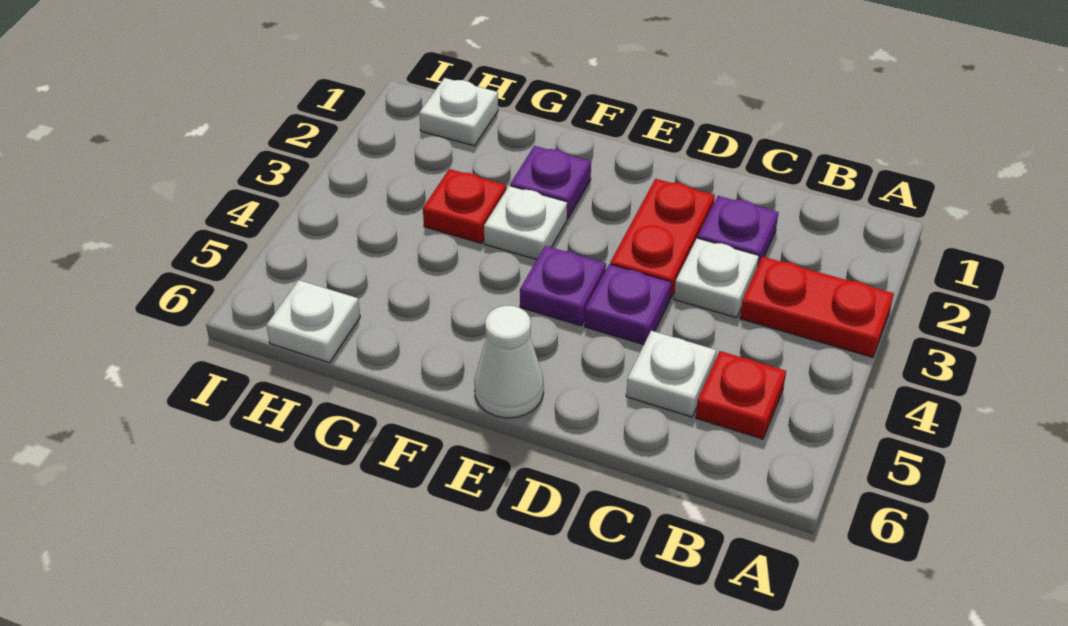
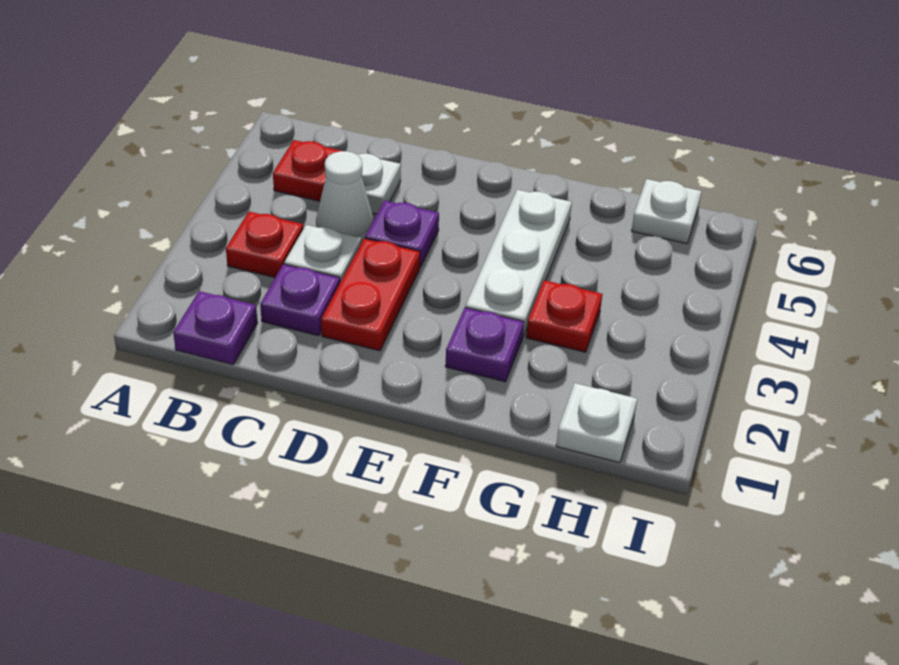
red 1x2 plate [740,256,894,357] -> red 1x1 plate [226,212,303,277]
purple 1x1 plate [520,246,606,326] -> purple 1x1 plate moved to [173,291,258,365]
white 1x1 cone [474,306,544,418] -> white 1x1 cone moved to [316,151,374,243]
white 1x1 plate [484,186,567,260] -> white 1x3 plate [465,190,572,336]

